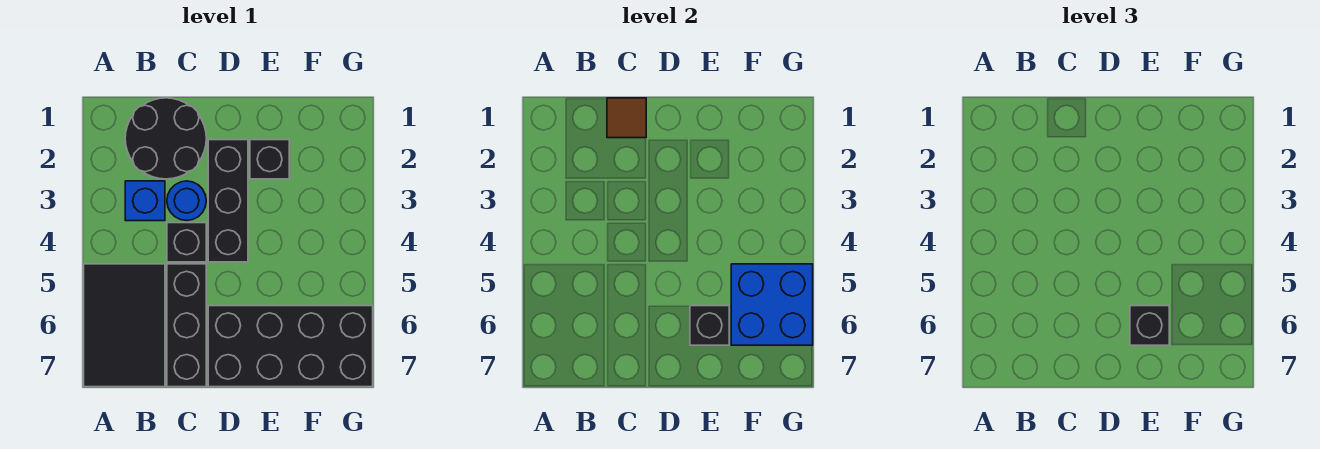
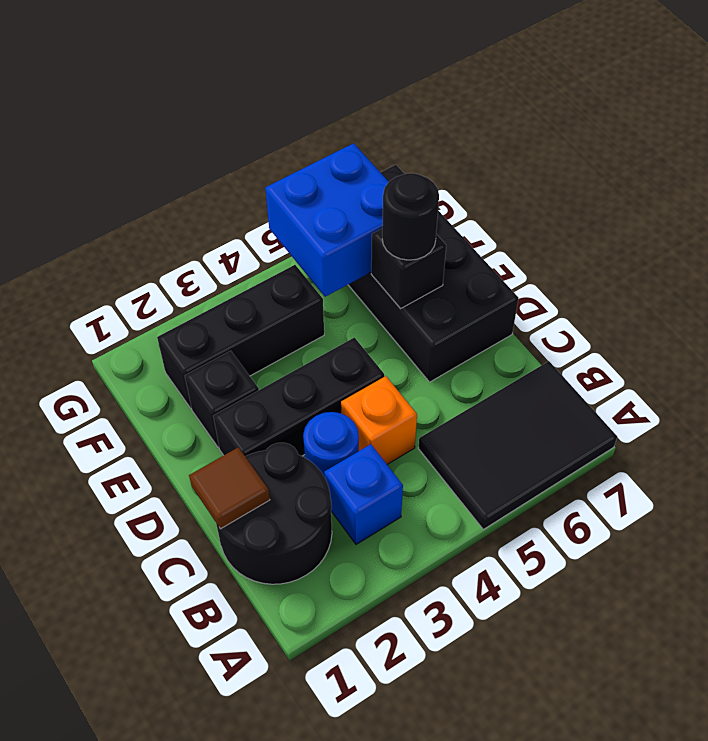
black 1x1 brick [167,223,206,262] -> orange 1x1 brick [341,376,417,464]
black 1x3 brick [167,264,206,387] -> black 1x3 brick moved to [157,265,324,408]
black 1x1 brick [1130,306,1169,345] -> black 1x1 round brick [382,173,439,260]

